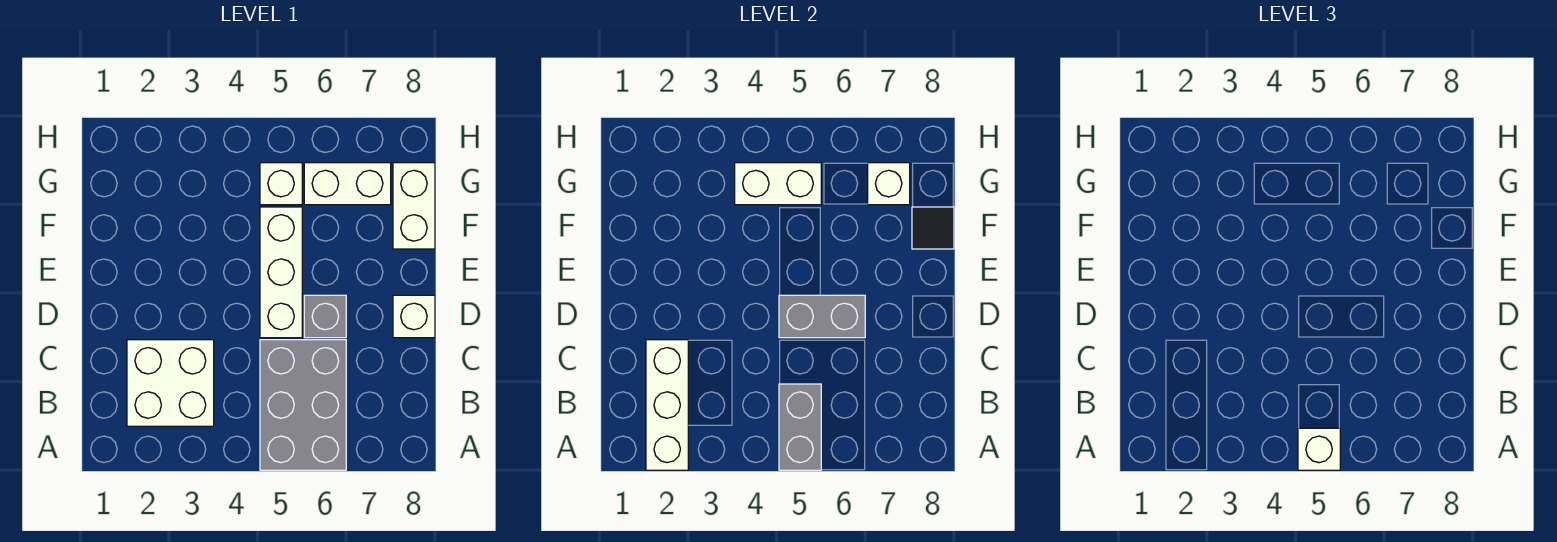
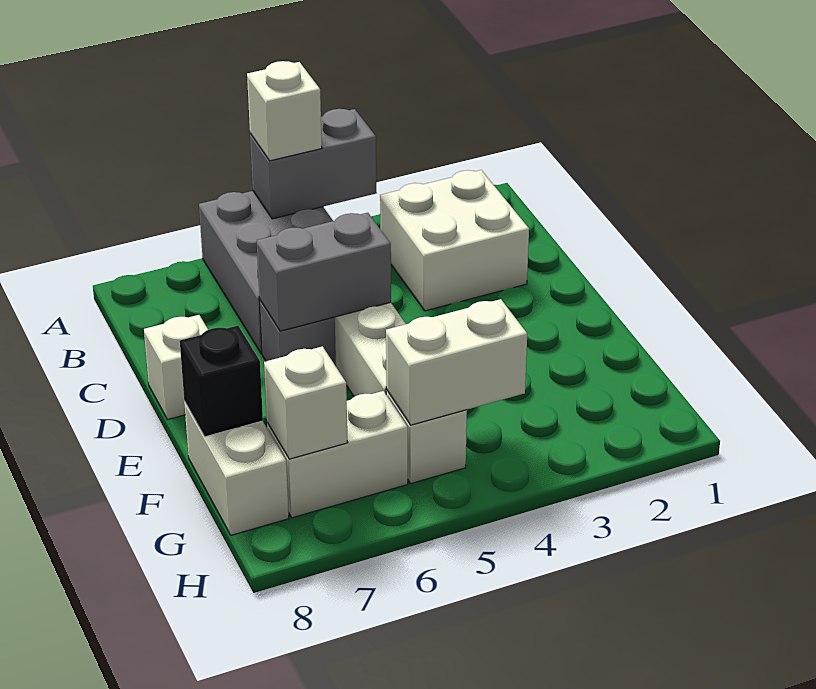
white 1x3 brick [646,340,688,470] -> none
grey 1x2 brick [779,384,821,470] -> grey 1x2 brick turned to [250,109,377,219]
black 1x1 tile [912,207,954,249] -> black 1x1 brick [180,326,263,437]

